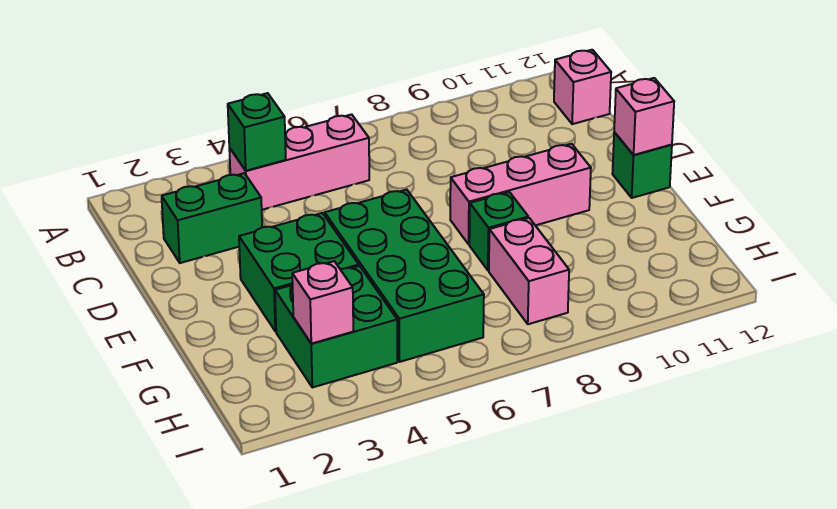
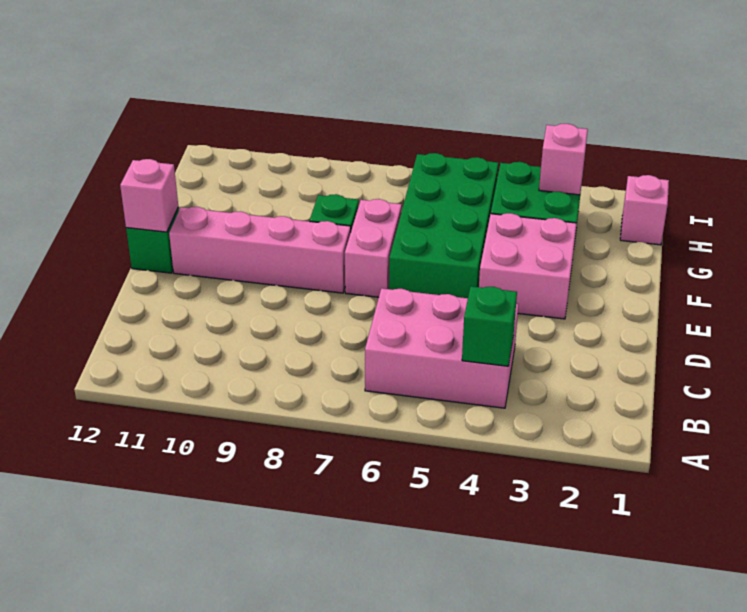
pink 1x3 brick [229,114,369,210] -> pink 2x3 brick [365,288,519,408]
pink 1x1 brick [554,50,611,124] -> pink 1x1 brick moved to [620,175,669,245]
green 1x2 brick [162,173,262,263] -> none
green 2x2 brick [239,213,359,332] -> pink 2x2 brick [479,213,577,319]
pink 1x3 brick [450,144,591,244] -> pink 1x4 brick [169,207,351,293]
pink 1x2 brick [489,218,569,324] -> pink 1x2 brick moved to [345,199,402,297]

